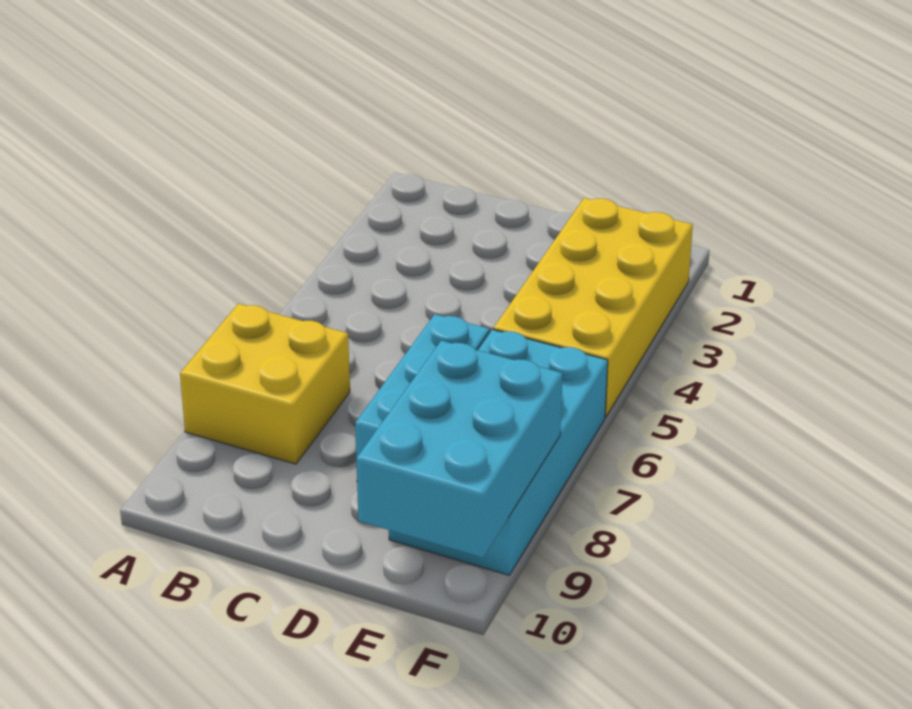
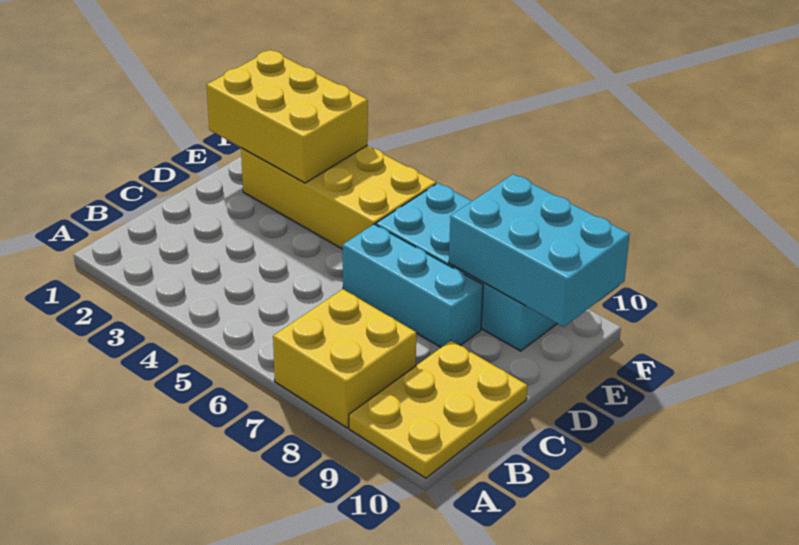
none -> yellow 2x3 plate [349,341,527,478]
none -> yellow 2x3 brick [207,50,368,183]

